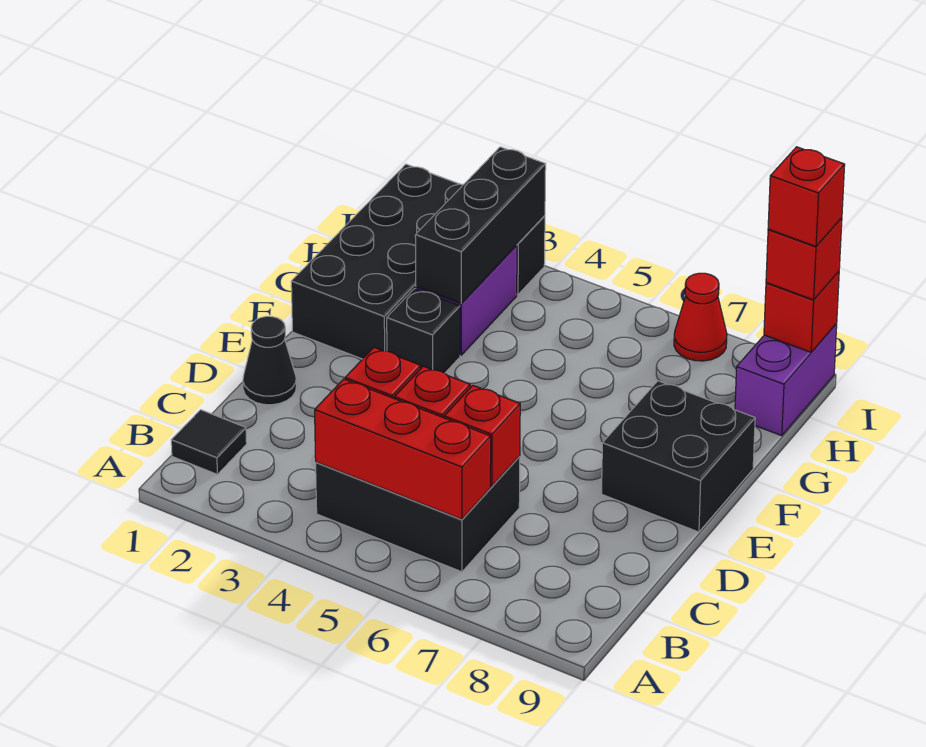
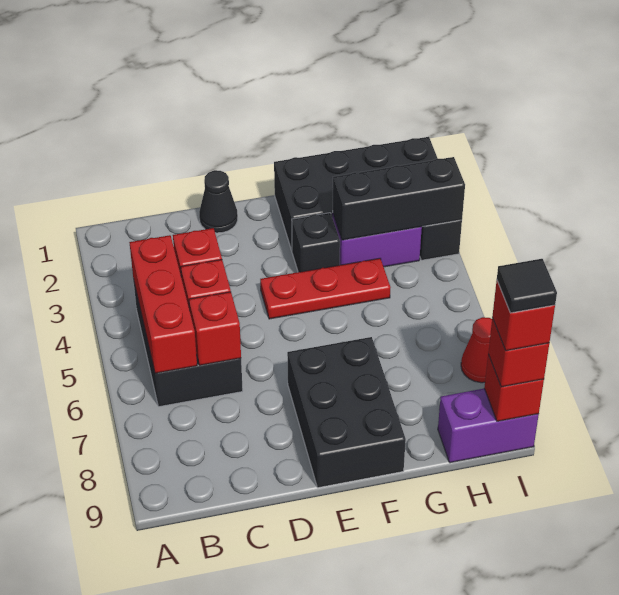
black 1x1 tile [171,410,247,474] -> black 1x1 tile moved to [497,259,557,313]
none -> red 1x3 plate [260,258,391,319]
black 2x2 brick [602,381,755,532] -> black 2x3 brick [287,337,406,488]

